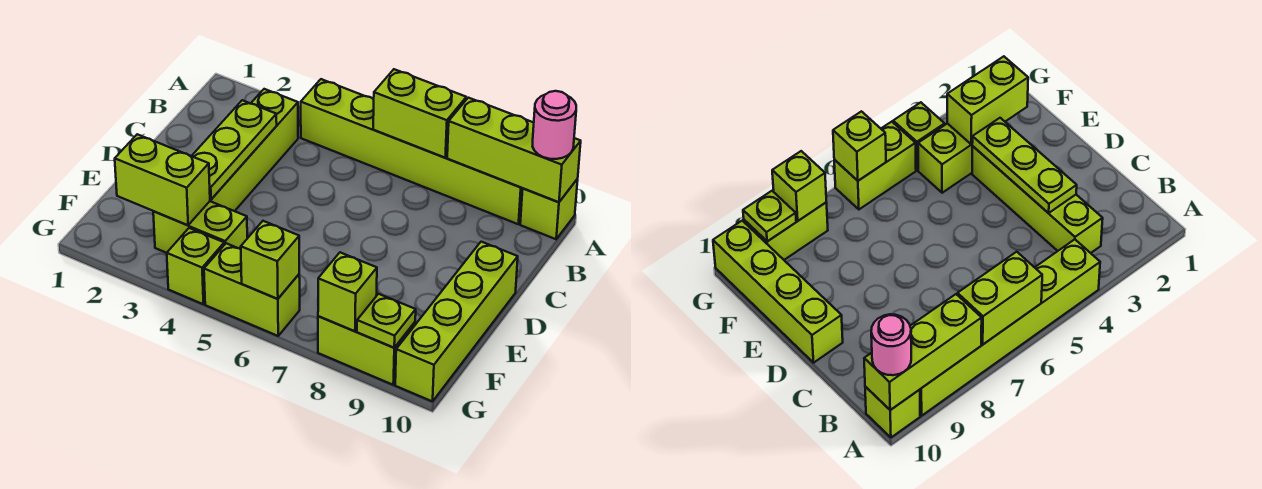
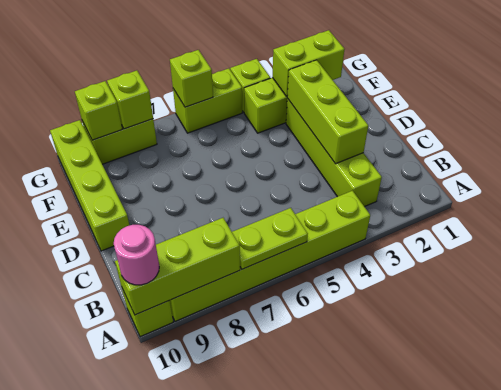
lime 1x2 brick [373,69,466,158] -> lime 1x2 plate [232,208,308,269]
lime 1x3 plate [192,100,277,199] -> lime 1x3 brick [287,60,368,164]
lime 1x1 plate [357,294,416,348] -> lime 1x1 brick [75,81,122,140]

